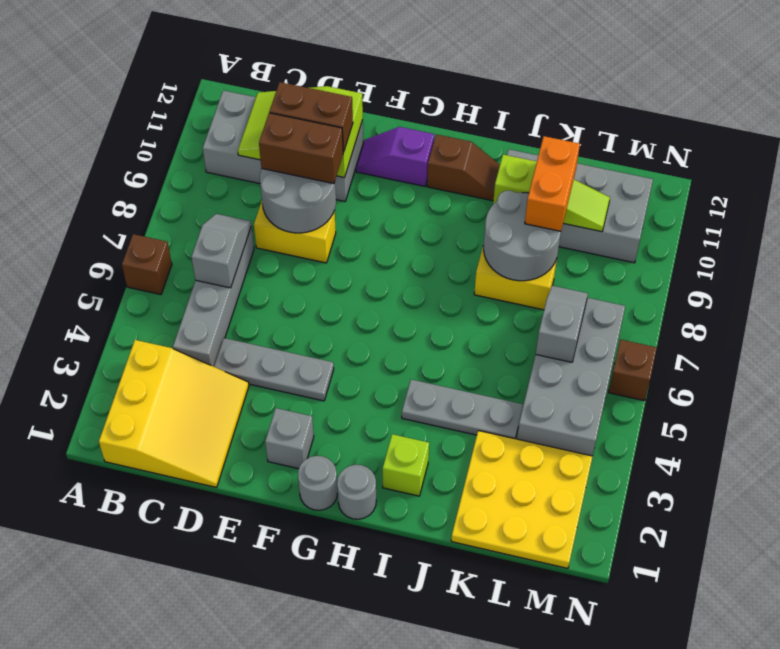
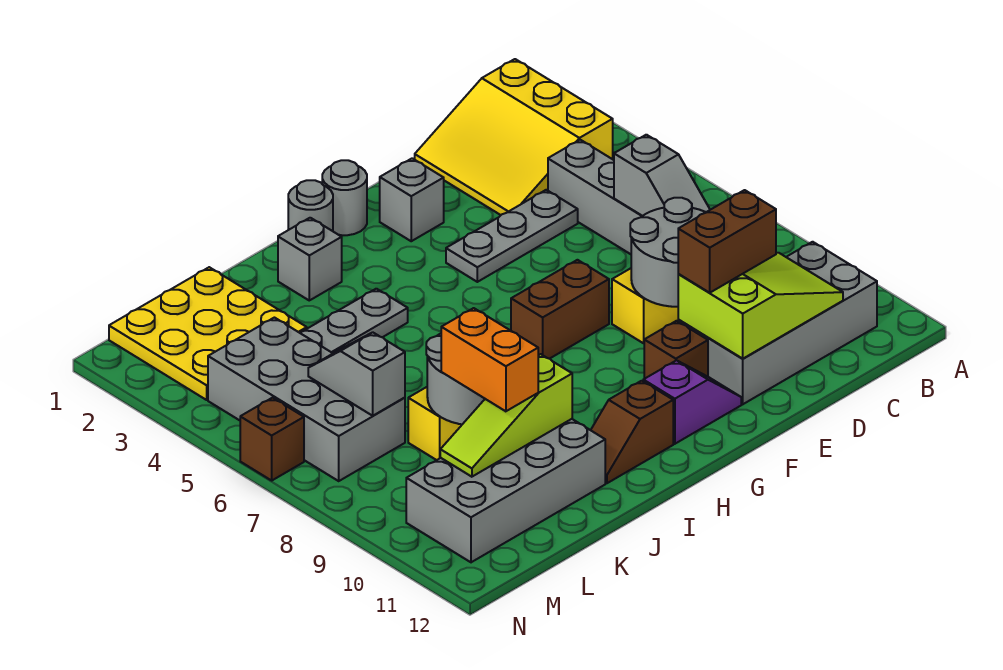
brown 1x1 brick [122,234,172,295] -> brown 1x1 brick moved to [644,321,708,379]
brown 1x2 brick [259,113,344,184] -> brown 1x2 brick moved to [511,260,609,359]
lime 1x1 brick [383,434,429,496] -> grey 1x1 brick [278,218,342,300]
grey 1x2 slope [536,286,588,362] -> grey 1x2 slope turned to [308,332,405,416]

